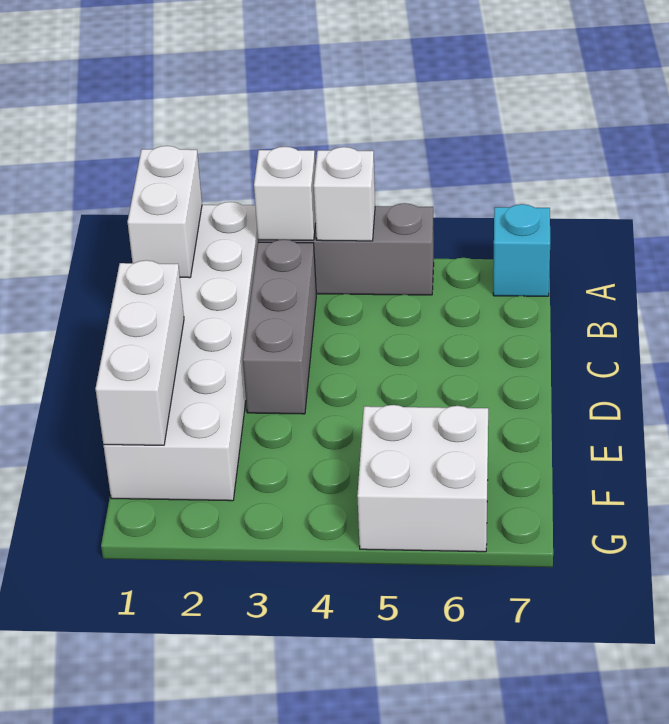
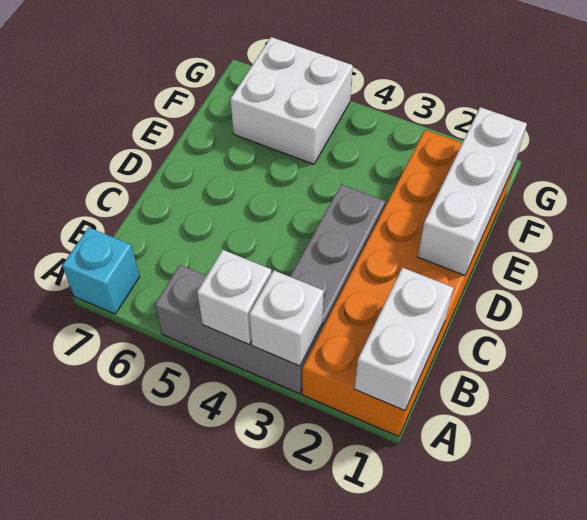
white 2x6 brick [103,202,258,501] -> orange 2x6 brick [302,130,515,437]

